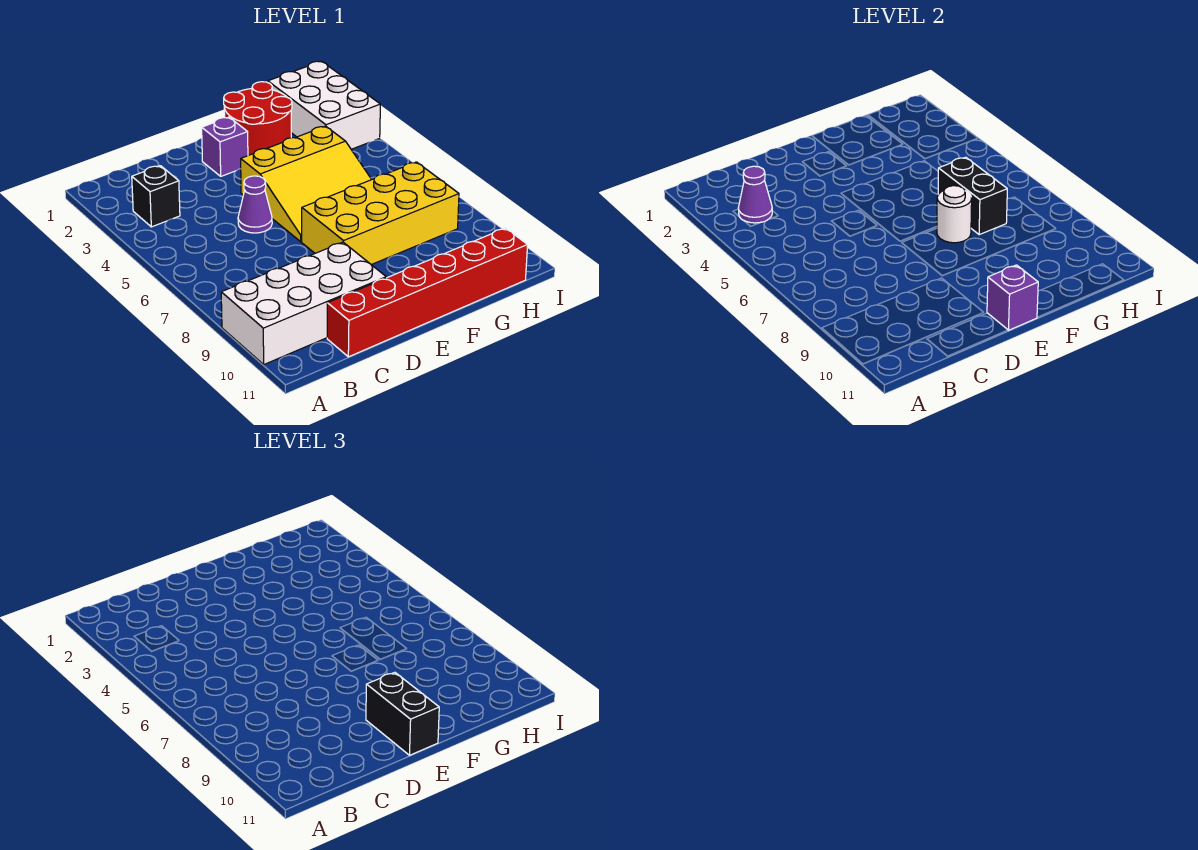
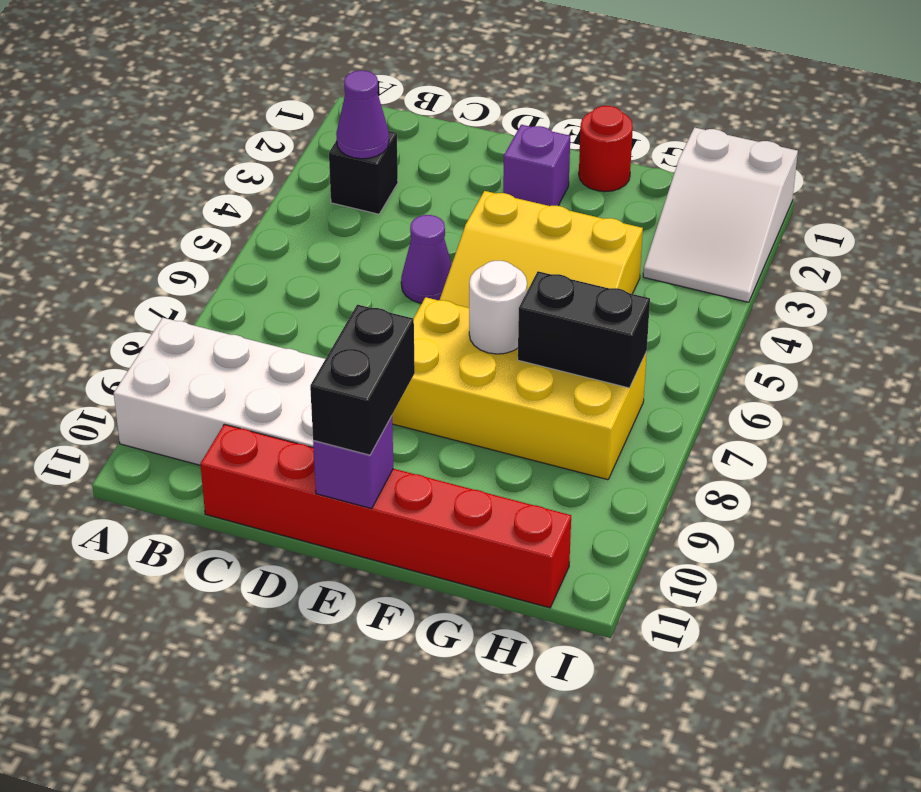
red 2x2 round brick [224,82,292,155] -> red 1x1 round brick [579,106,633,192]
black 1x2 brick [938,157,1007,235] -> black 1x2 brick turned to [518,271,650,388]
white 2x3 brick [268,61,380,149] -> white 2x3 slope [643,128,798,302]

